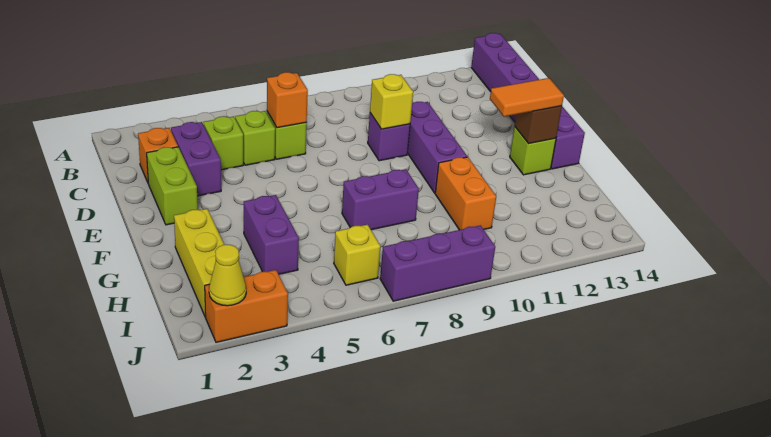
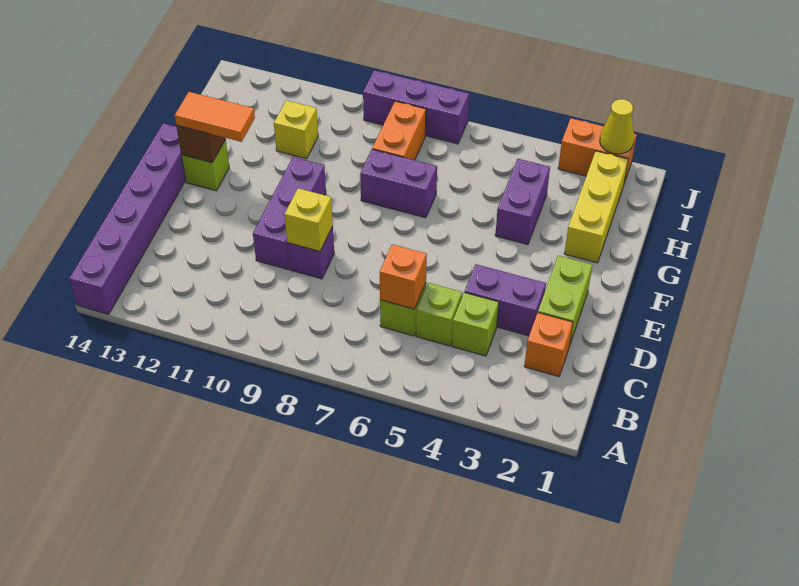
purple 1x2 brick [171,122,221,196] -> purple 1x2 brick turned to [465,264,546,336]
orange 1x2 brick [435,157,496,230] -> orange 1x2 brick moved to [372,101,426,160]
yellow 1x1 brick [334,225,381,285] -> yellow 1x1 brick moved to [274,100,318,159]

